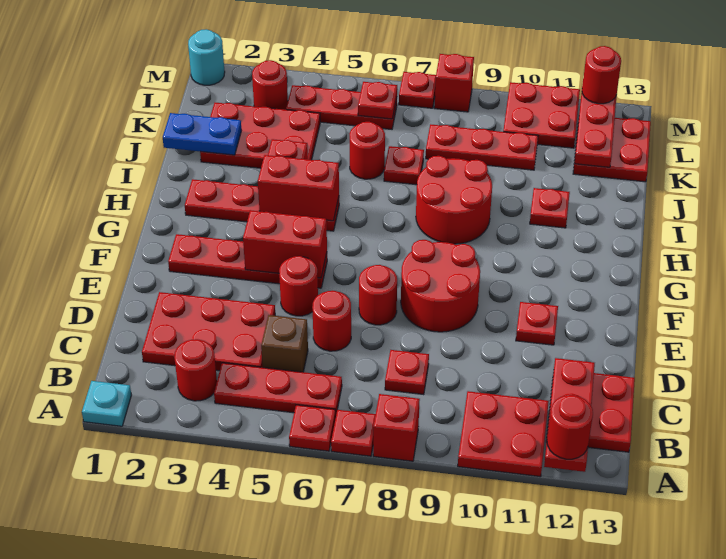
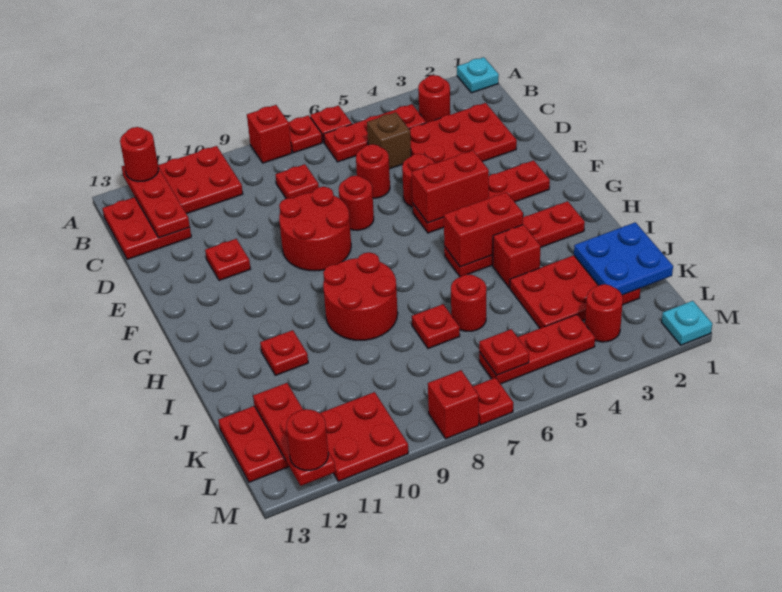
blue 1x2 plate [163,113,241,155] -> blue 2x2 plate [574,222,673,295]
red 1x3 plate [426,124,538,170] -> none
cyan 1x1 round brick [188,29,225,85] -> cyan 1x1 plate [662,301,712,345]

